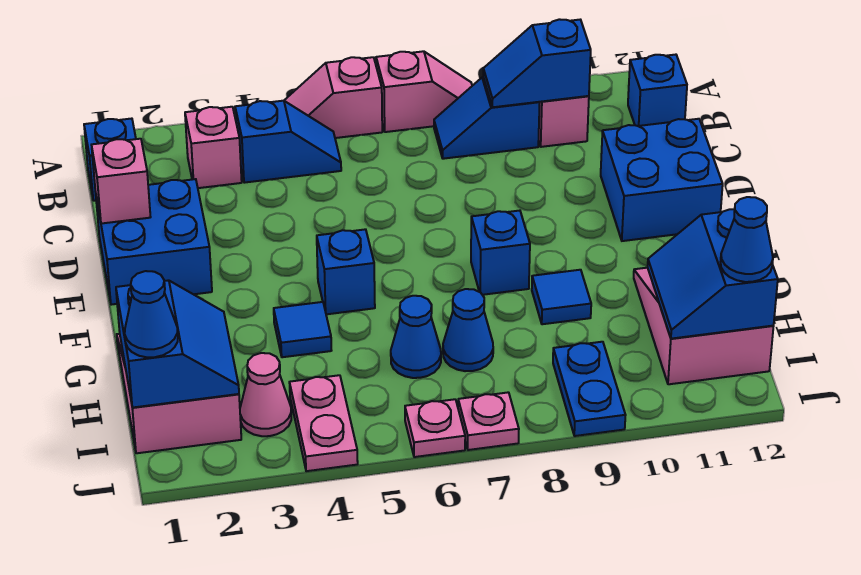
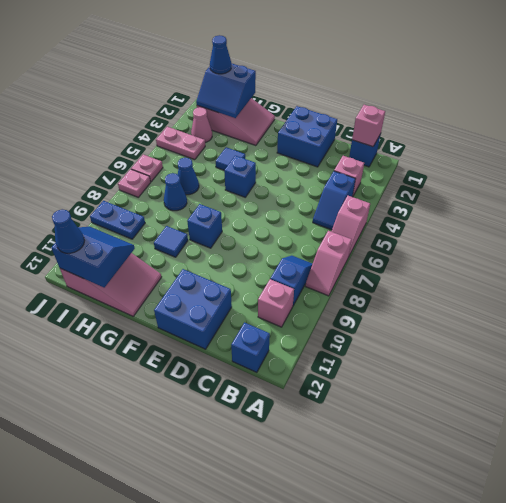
pink 1x2 slope [284,57,382,138] -> pink 1x2 slope turned to [331,196,370,256]
blue 1x2 slope [483,19,591,107] -> none
pink 1x1 brick [92,139,150,224] -> pink 1x1 brick moved to [352,105,385,147]

